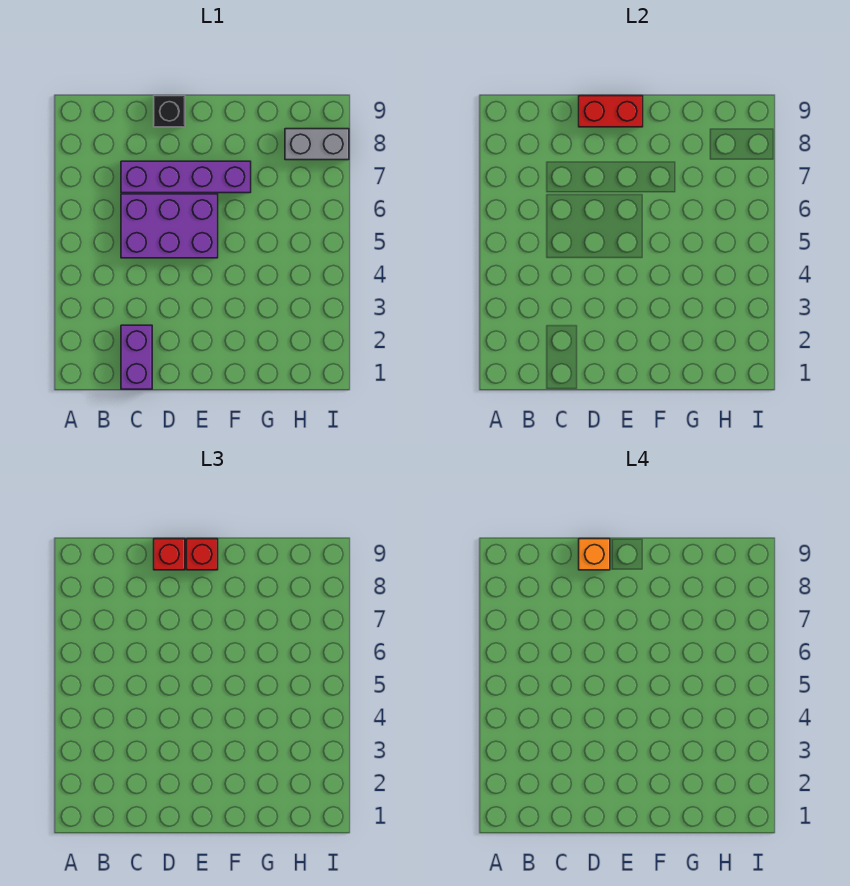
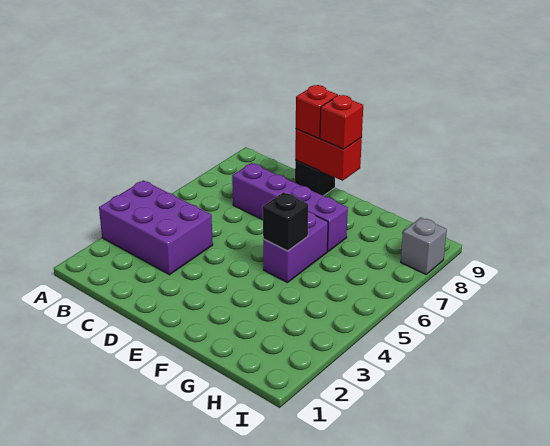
purple 1x2 brick [121,325,152,389] -> purple 1x2 brick moved to [263,212,328,283]
purple 2x3 brick [121,194,218,258] -> purple 2x3 brick moved to [99,180,213,275]
orange 1x1 brick [579,539,610,570] -> none
none -> black 1x1 brick [263,192,309,251]
grey 1x2 brick [285,129,349,160] -> grey 1x1 brick [401,217,447,274]

